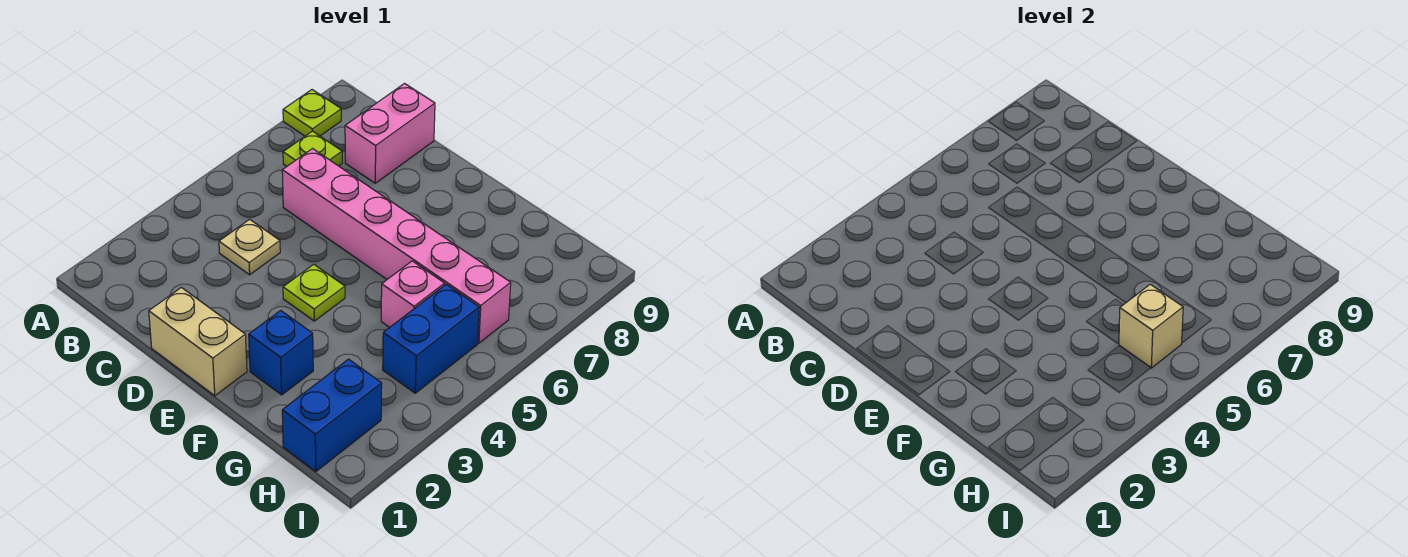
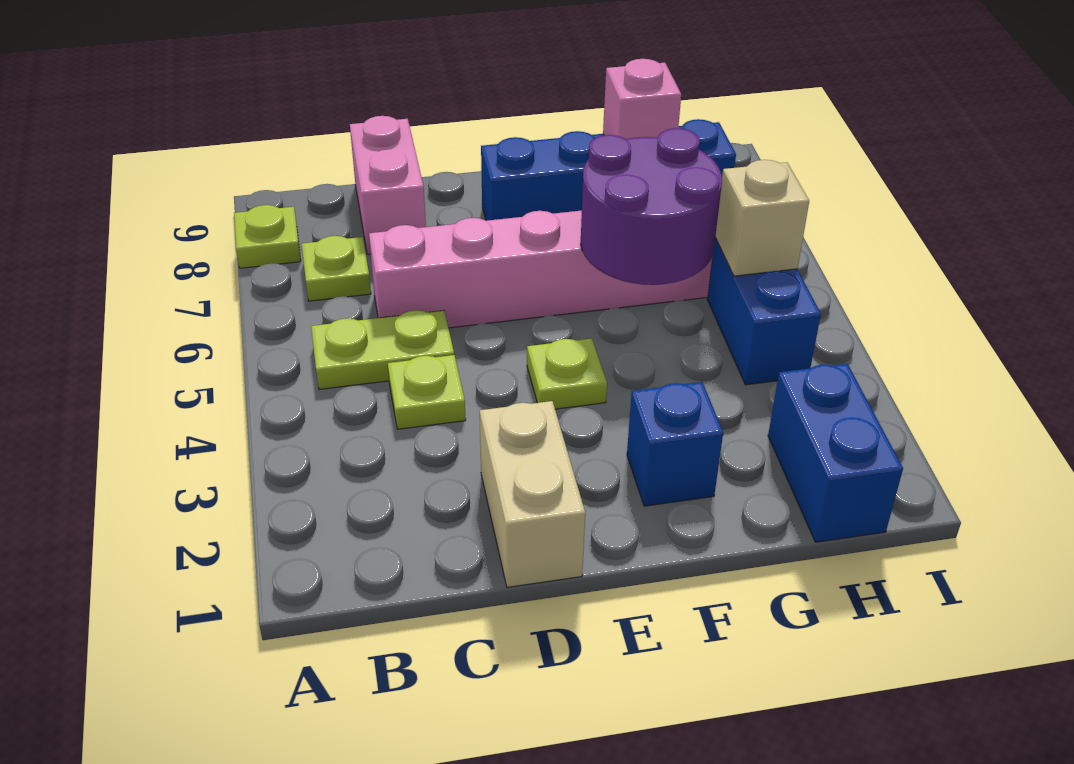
none -> lime 1x2 plate [311,310,454,389]
tan 1x1 plate [219,219,280,275] -> lime 1x1 plate [388,355,466,429]
tan 1x2 brick [149,287,247,396] -> tan 1x2 brick turned to [480,401,585,587]
none -> blue 1x4 brick [481,119,736,221]
none -> purple 2x2 round brick [581,128,722,285]
pink 1x1 brick [381,261,445,327] -> pink 1x1 brick moved to [603,59,681,139]

